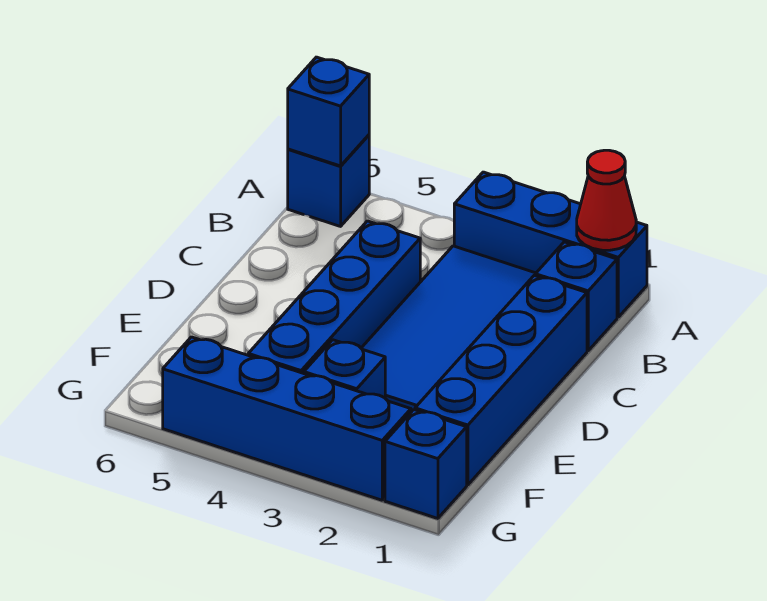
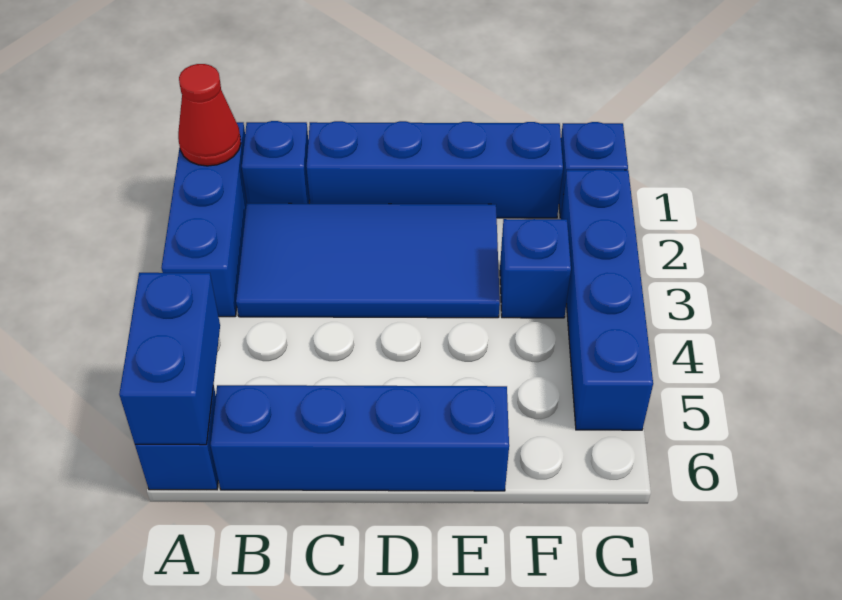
blue 1x1 brick [288,57,369,166] -> blue 1x2 brick [119,273,220,445]
blue 1x4 brick [248,221,420,374] -> blue 1x4 brick moved to [210,385,509,491]

